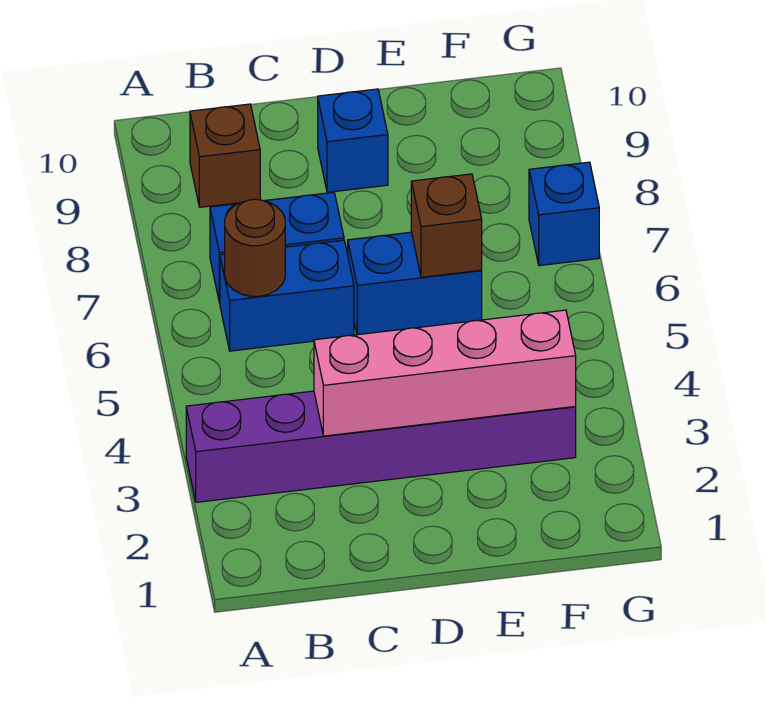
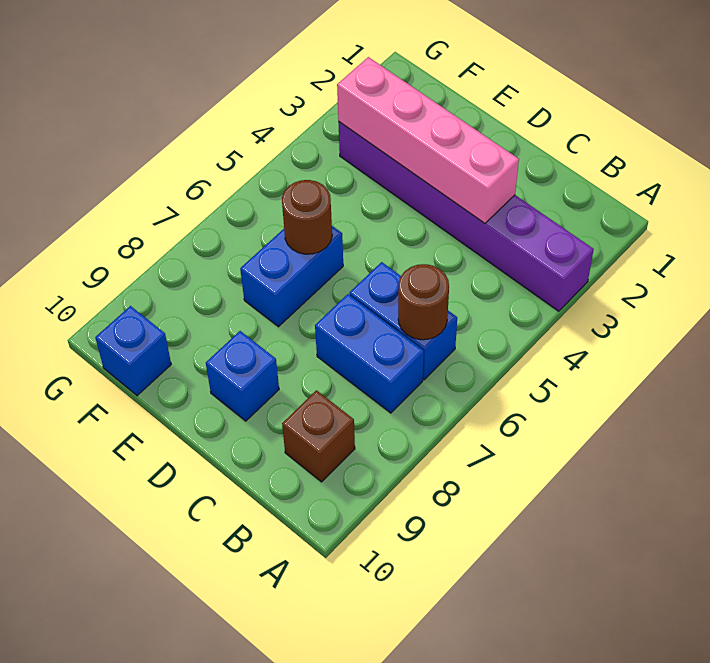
blue 1x2 brick [348,232,482,335] -> blue 1x2 brick turned to [240,226,343,327]
brown 1x1 brick [411,174,482,277] -> brown 1x1 round brick [282,180,332,254]
blue 1x1 brick [529,162,599,266] -> blue 1x1 brick moved to [95,306,171,396]

